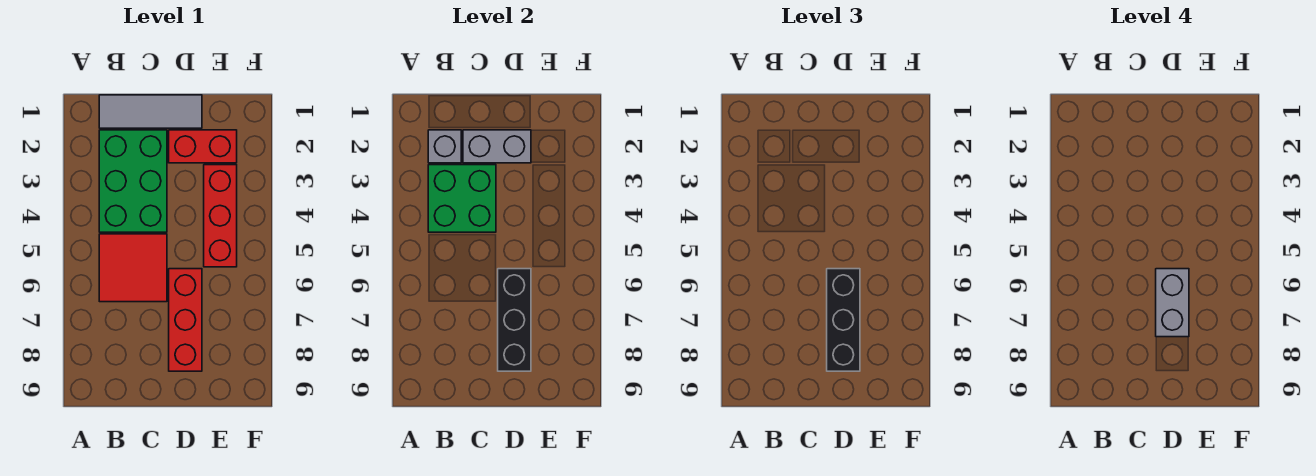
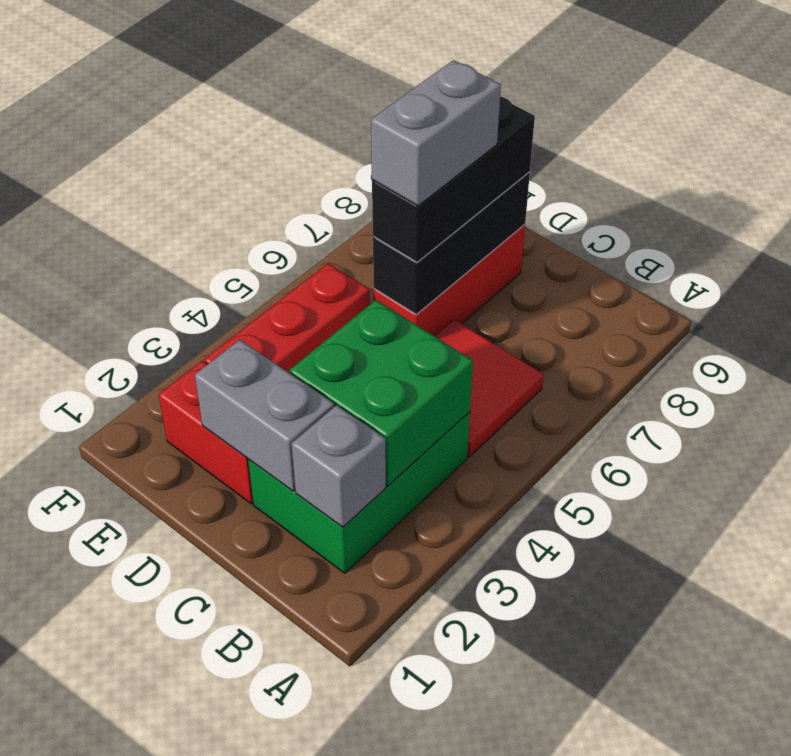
grey 1x3 tile [99,95,202,128] -> none

